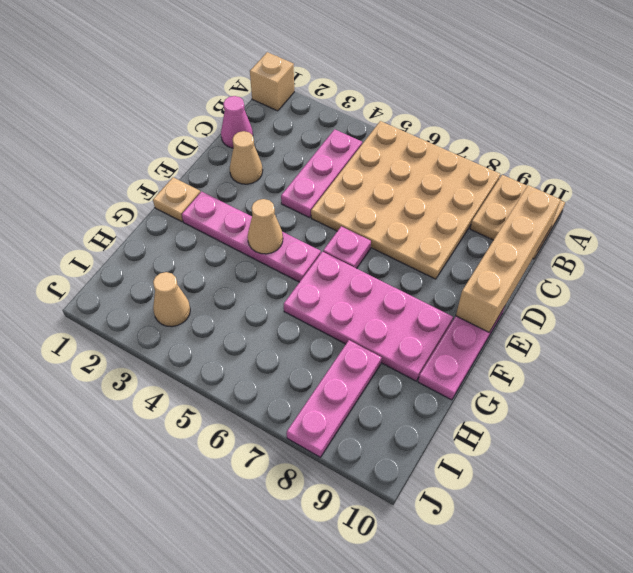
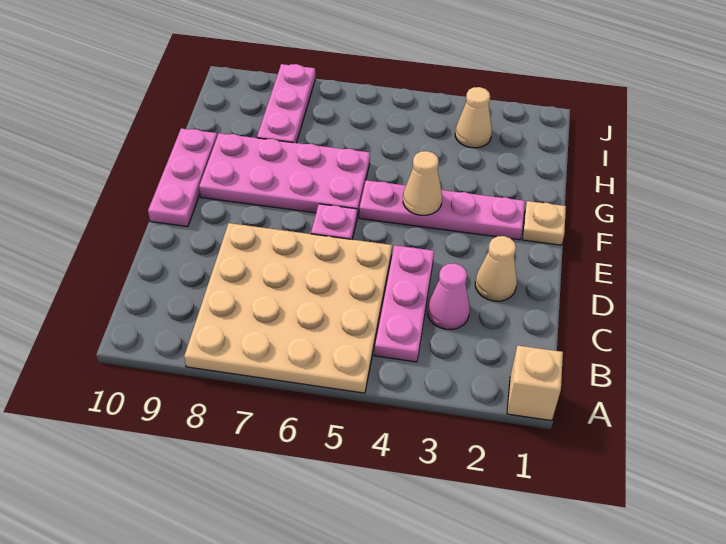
tan 2x2 plate [470,175,565,259] -> none
tan 1x4 brick [456,185,561,332] -> none
pink 1x1 cone [221,96,253,148] -> pink 1x1 cone moved to [428,263,470,330]

